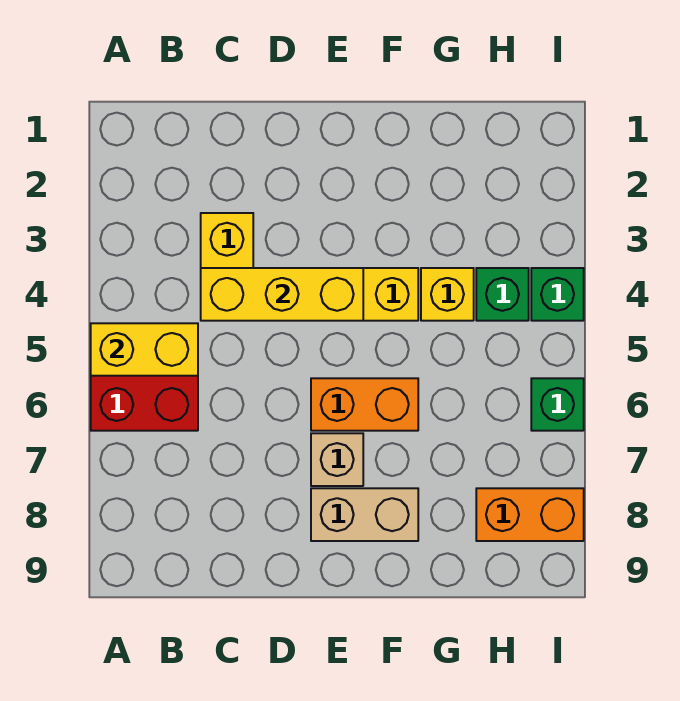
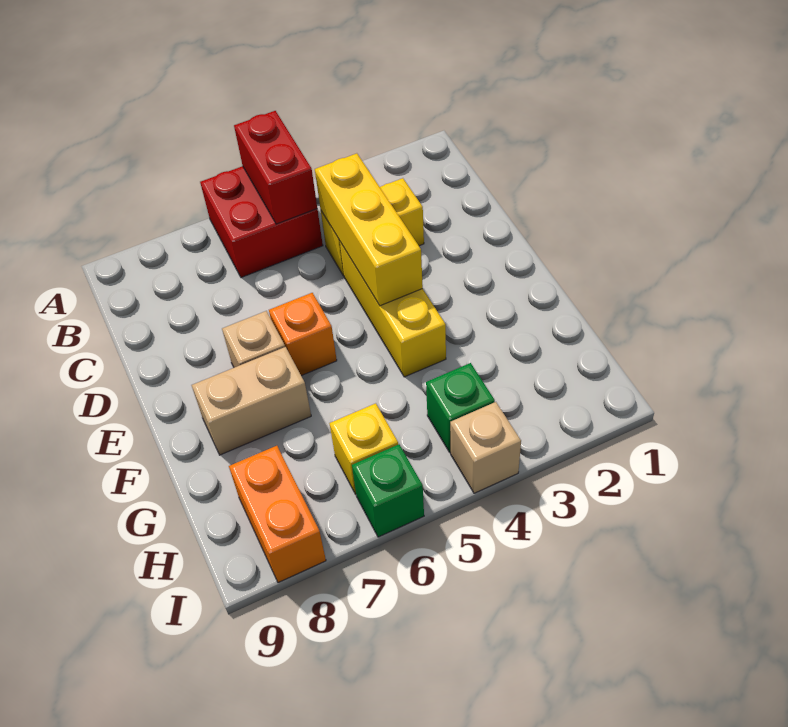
yellow 1x2 brick [91,323,198,376] -> red 1x2 brick [234,111,317,224]
orange 1x2 brick [311,378,418,431] -> orange 1x1 brick [269,293,337,376]
tan 1x2 brick [311,488,418,541] -> tan 1x2 brick turned to [192,347,311,455]
yellow 1x1 brick [421,268,474,321] -> yellow 1x1 brick moved to [329,403,398,494]
green 1x1 brick [531,268,584,321] -> tan 1x1 brick [450,402,521,493]

